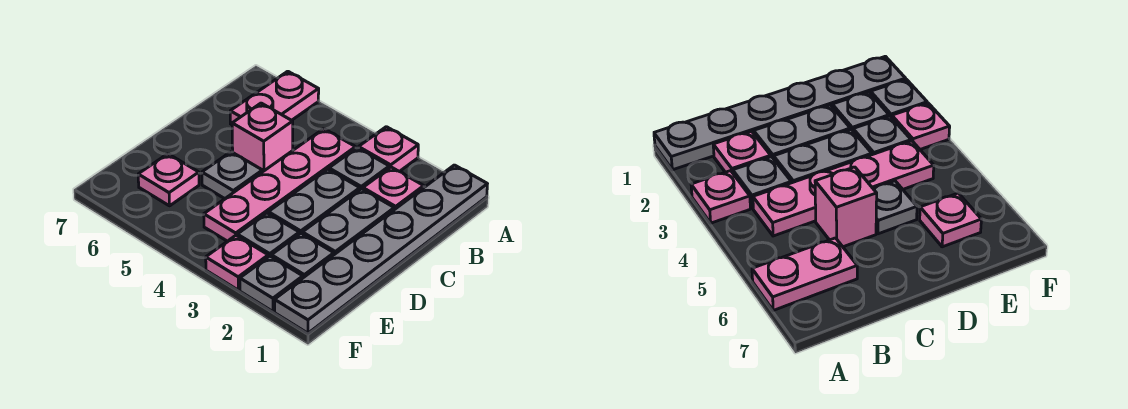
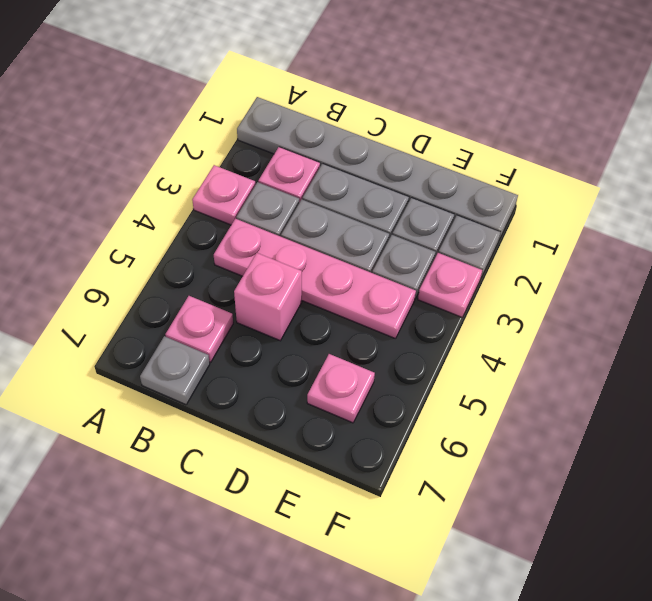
pink 1x2 plate [230,71,319,125] -> pink 1x1 plate [165,296,233,362]
grey 1x1 plate [202,152,262,199] -> grey 1x1 plate moved to [140,336,210,405]

